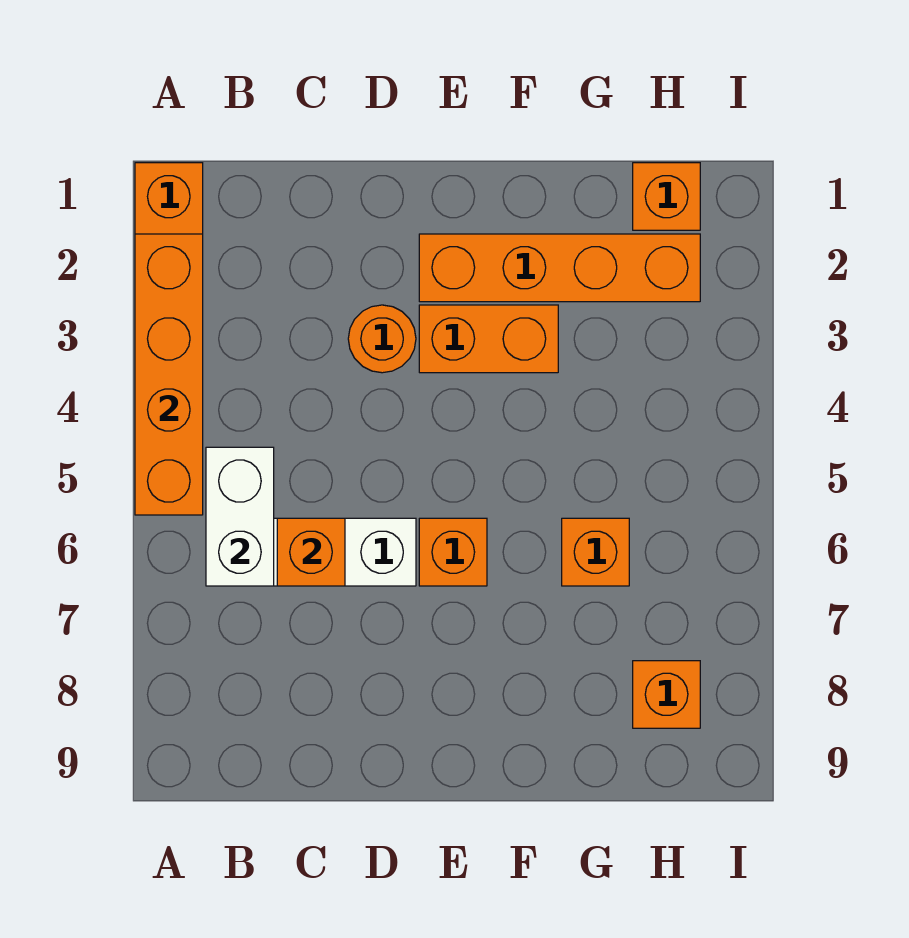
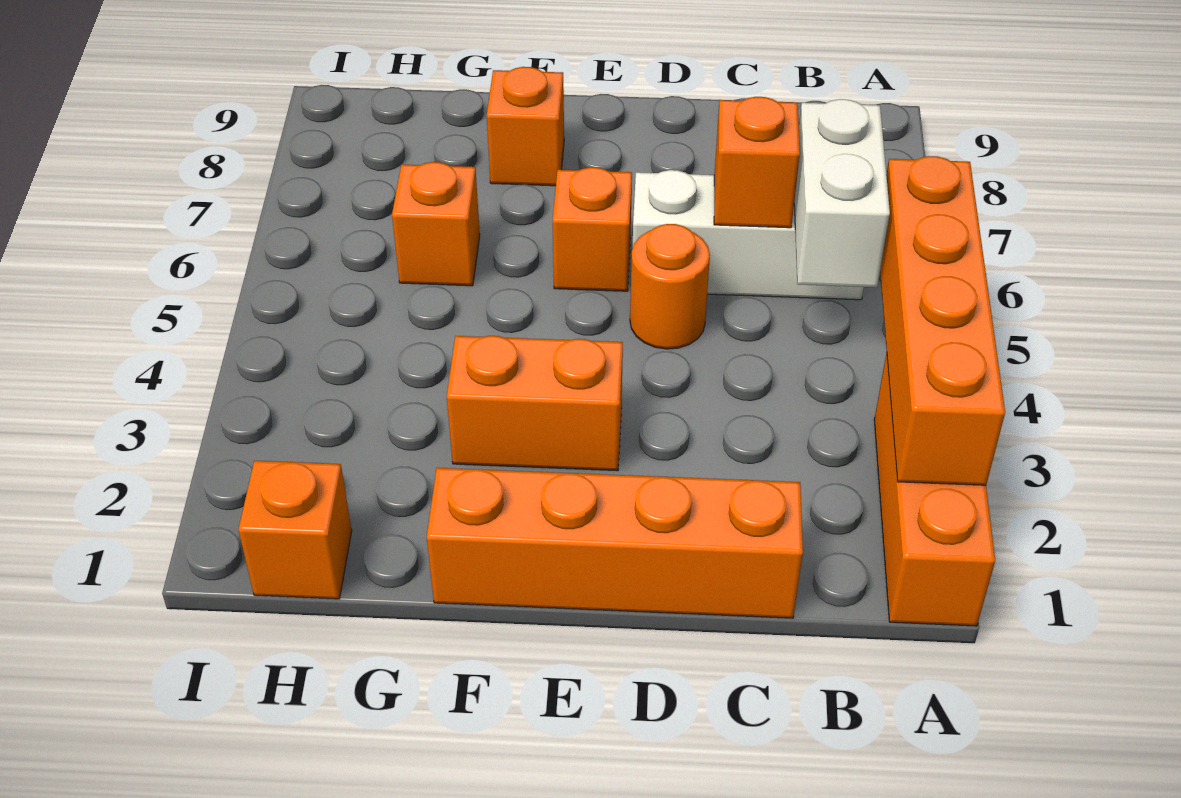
orange 1x1 round brick [348,305,416,373] -> orange 1x1 round brick moved to [630,224,710,349]
orange 1x4 brick [419,234,700,302] -> orange 1x4 brick moved to [427,468,803,618]
orange 1x1 brick [633,661,700,728] -> orange 1x1 brick moved to [487,67,564,186]

